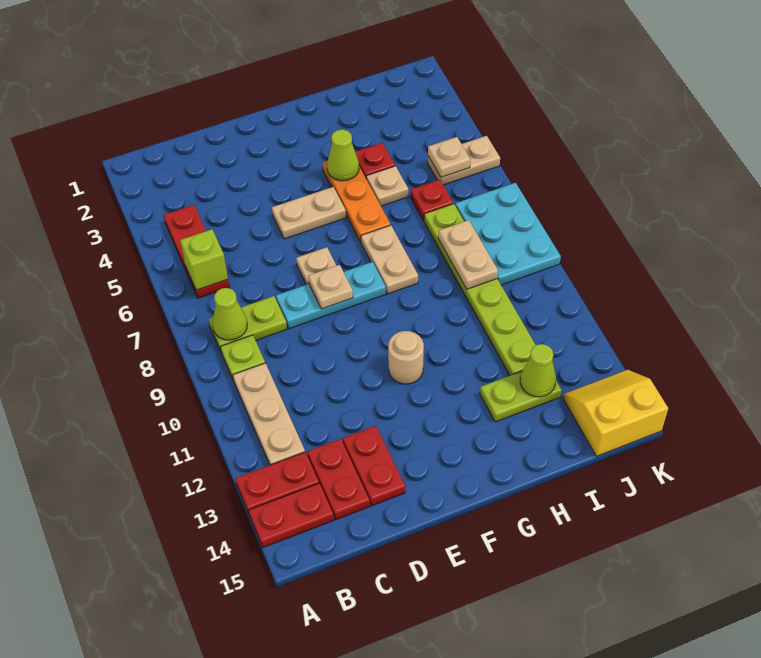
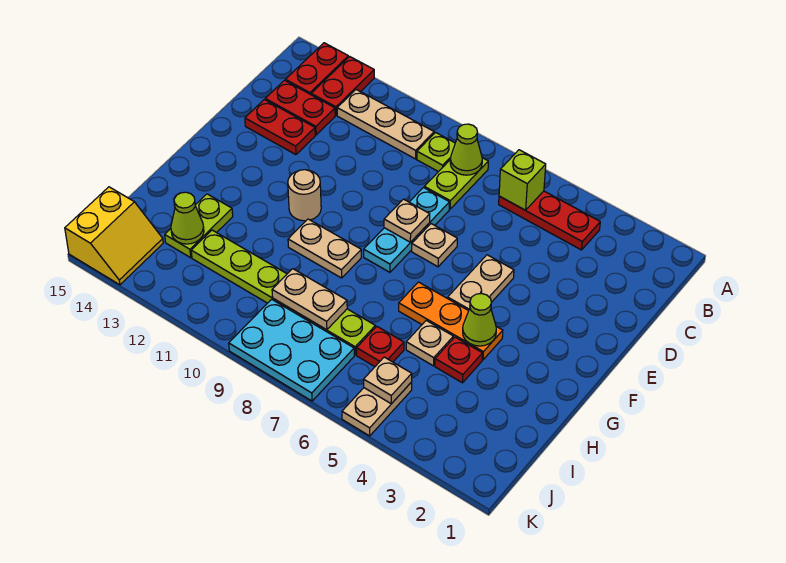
tan 1x2 plate [361,225,418,294] -> tan 1x2 plate moved to [288,219,361,278]

